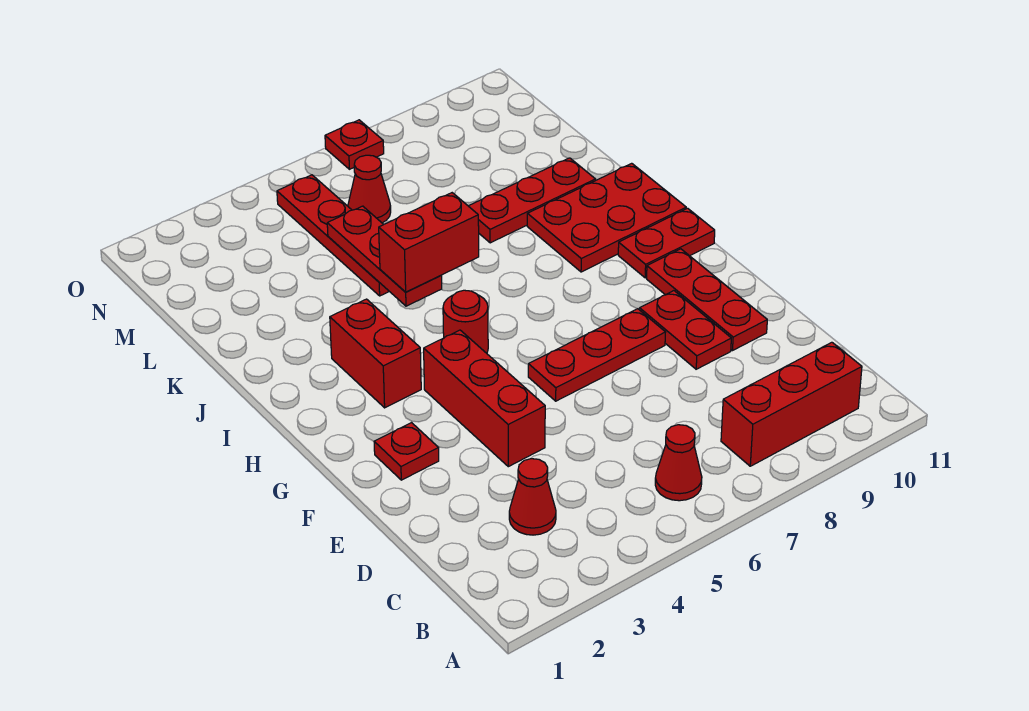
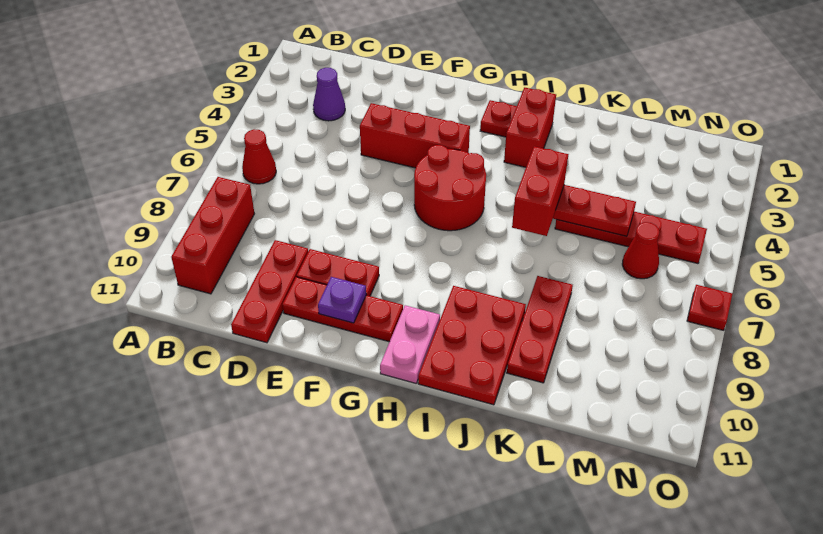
red 1x1 cone [509,459,556,535] -> purple 1x1 cone [313,68,345,121]
red 1x1 plate [374,423,439,480] -> red 1x1 plate moved to [480,100,517,137]
red 1x3 plate [528,309,666,401] -> red 1x3 plate moved to [231,240,308,343]
none -> purple 1x1 plate [318,277,366,323]
red 1x2 brick [330,299,421,408] -> red 1x2 brick turned to [504,87,556,167]
red 1x1 round brick [443,290,488,353] -> red 2x2 round brick [414,145,486,231]
red 1x2 plate [618,208,715,278] -> pink 1x2 plate [380,305,440,383]

